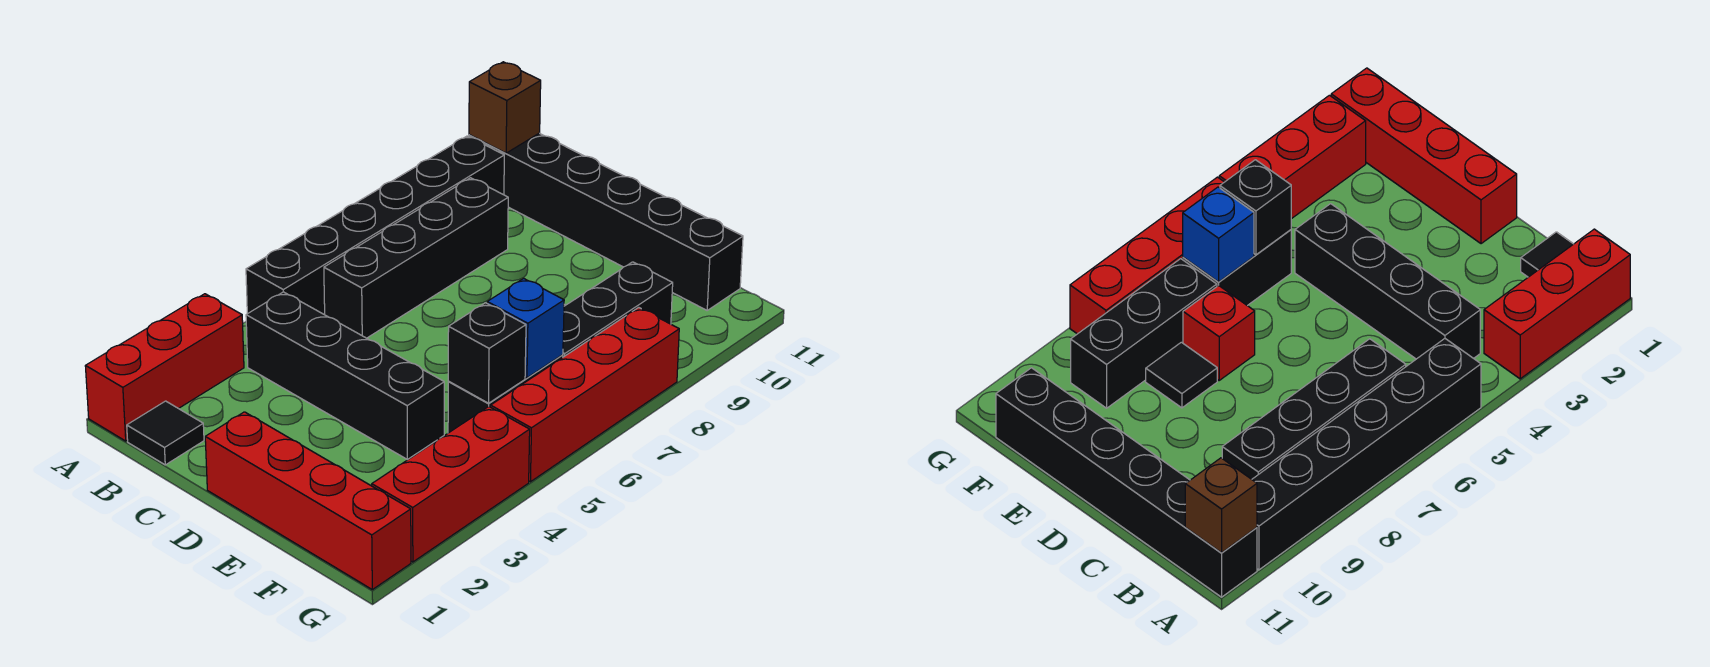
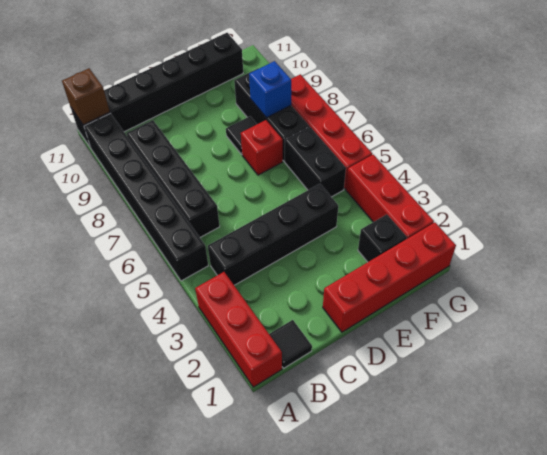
black 1x1 brick [448,303,526,403] -> black 1x1 brick moved to [358,214,407,262]
blue 1x1 brick [487,278,564,378] -> blue 1x1 brick moved to [249,61,291,118]

